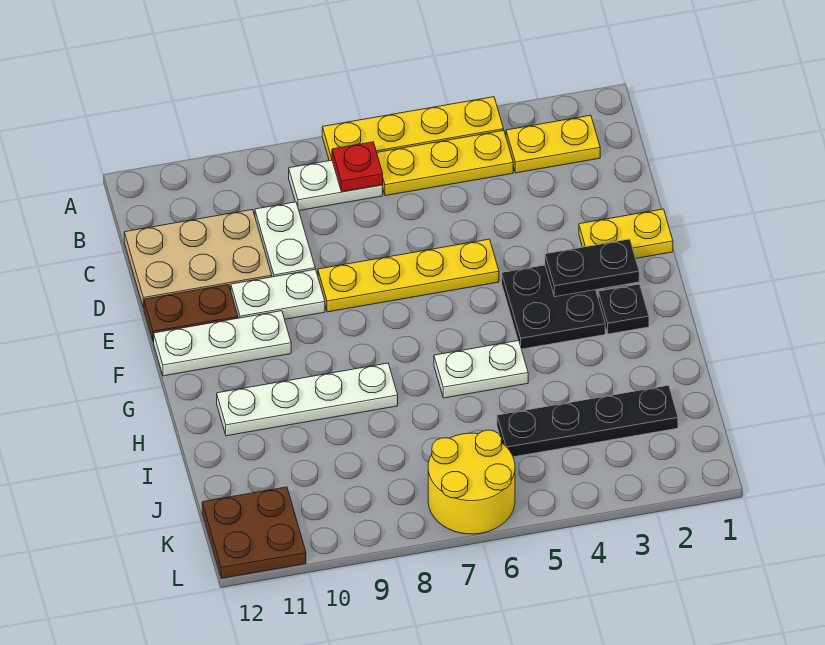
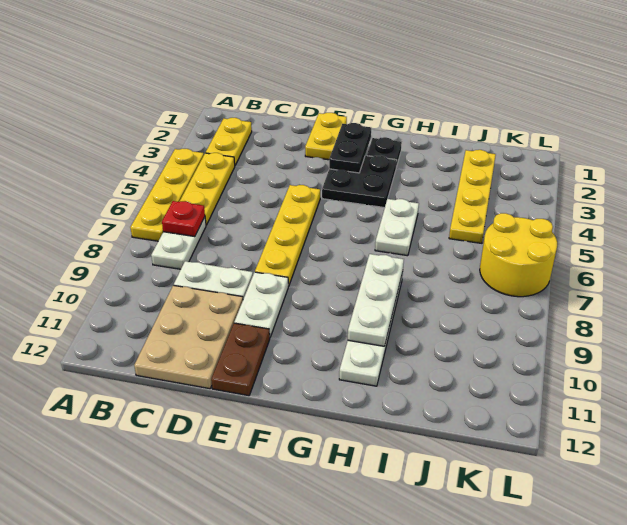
white 1x3 plate [154,311,291,376] -> white 1x3 plate moved to [348,254,404,346]
black 1x4 plate [497,385,678,457] -> yellow 1x4 plate [449,150,496,243]
brown 2x2 plate [202,487,306,578] -> none

